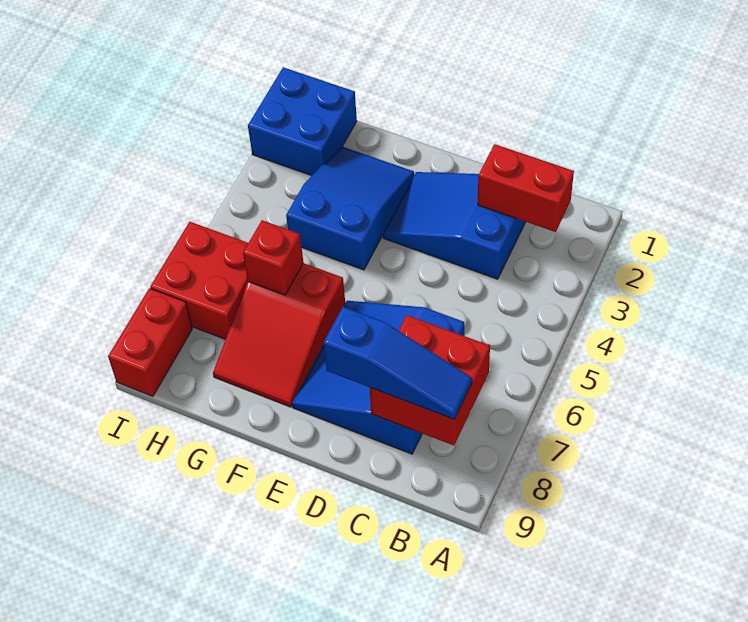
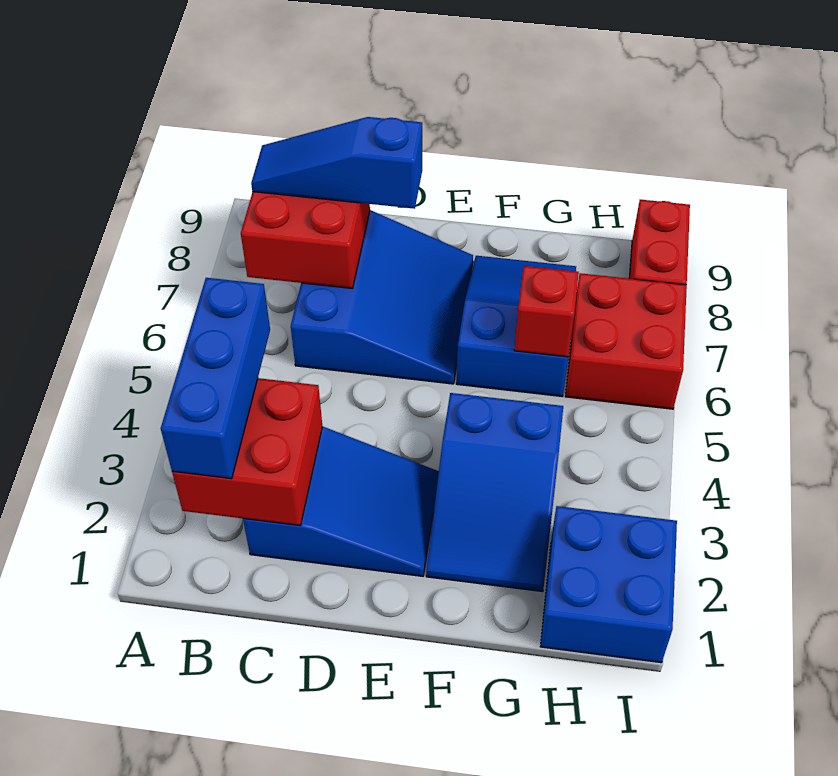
red 1x2 brick [478,144,574,232] -> red 2x2 brick [172,378,322,525]
none -> blue 1x3 brick [161,278,270,479]
red 2x3 slope [213,263,345,407] -> blue 2x3 slope [456,256,576,396]

